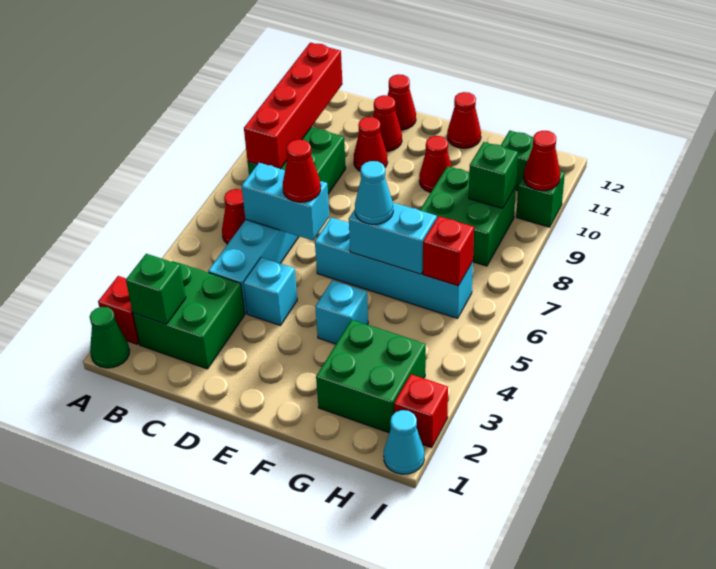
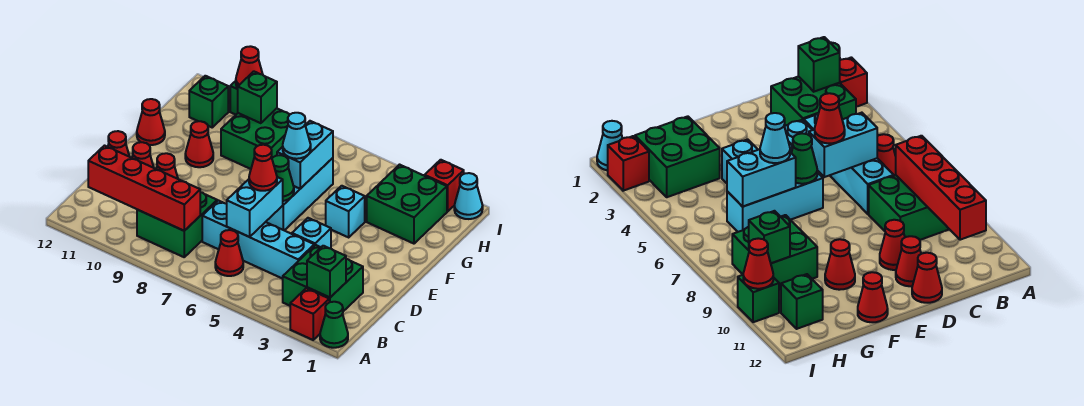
cyan 1x4 brick [315,218,473,318] -> cyan 1x3 brick [266,158,333,230]
none -> green 1x1 cone [272,155,294,201]
red 1x1 brick [423,216,474,286] -> none

